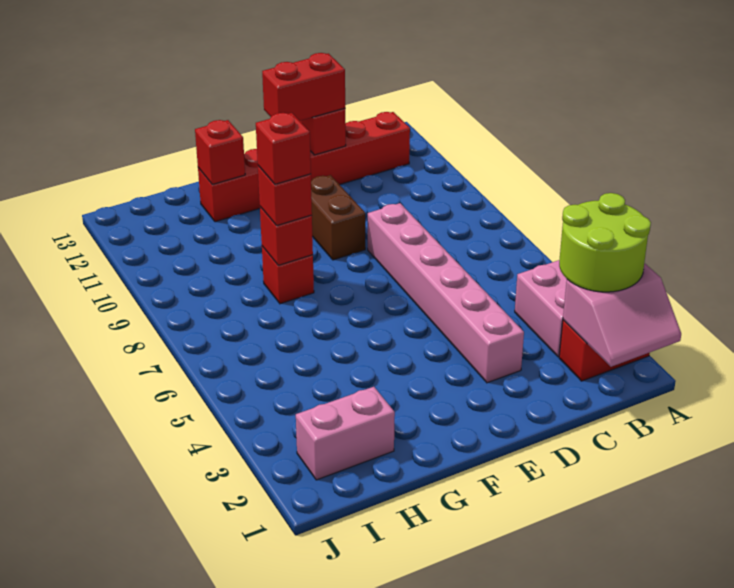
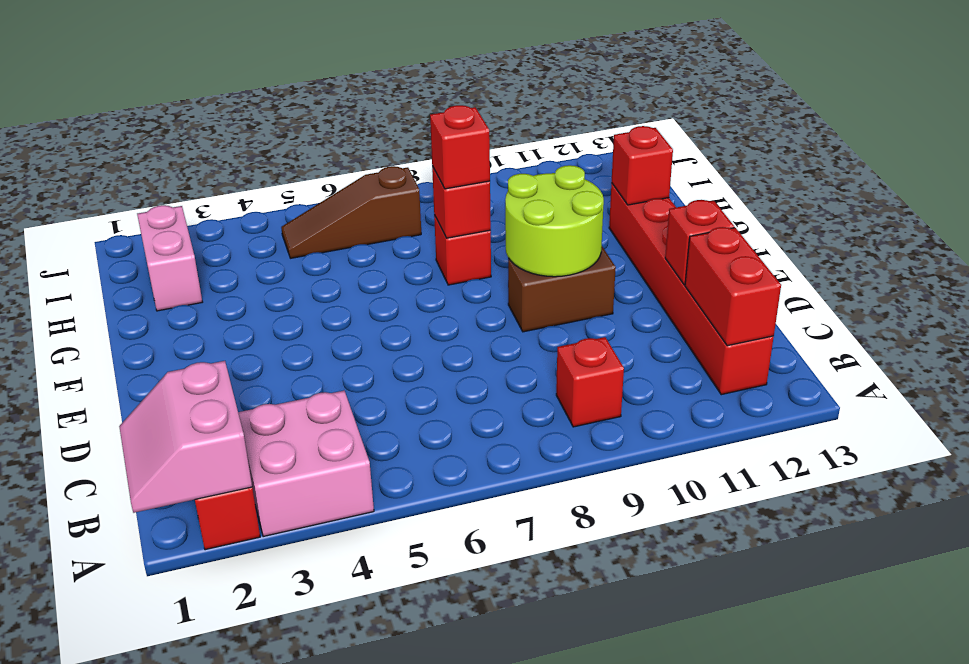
lime 2x2 round brick [559,193,651,292] -> lime 2x2 round brick moved to [505,165,604,277]
pink 1x6 brick [368,203,524,383] -> none
red 1x2 brick [262,53,345,121] -> red 1x2 brick moved to [685,227,781,346]
red 1x1 brick [256,113,311,184] -> red 1x1 brick moved to [556,337,624,427]
none -> brown 1x3 slope [281,166,421,258]

